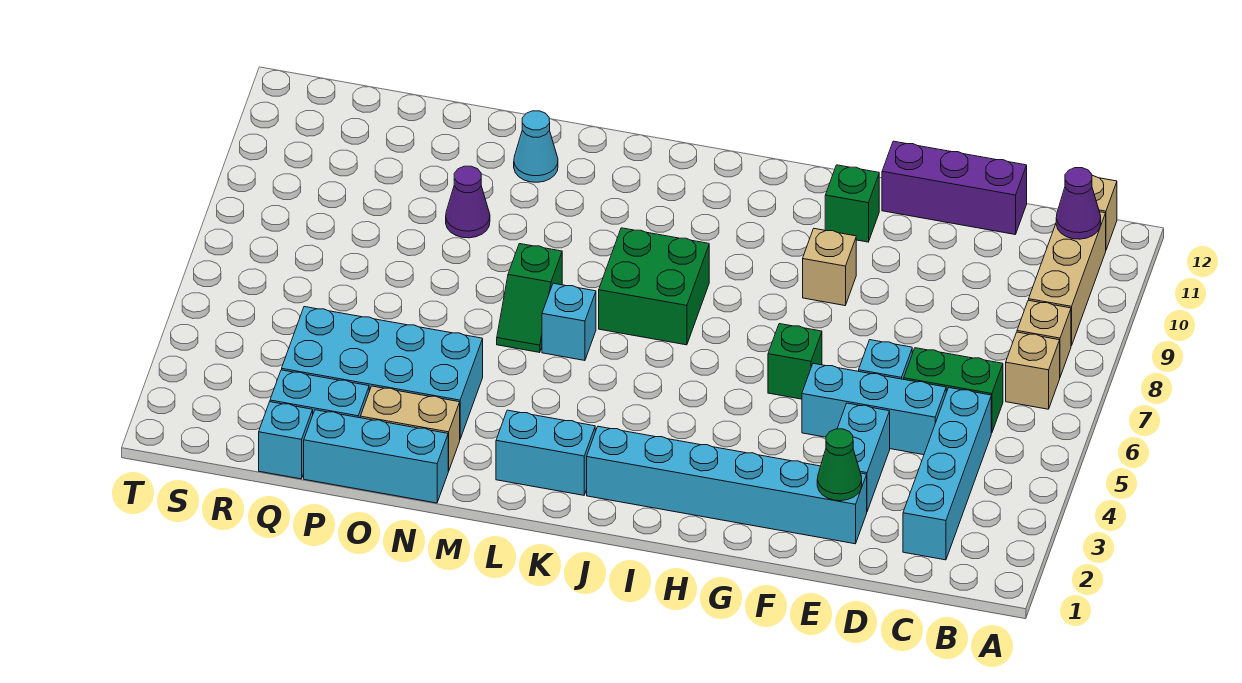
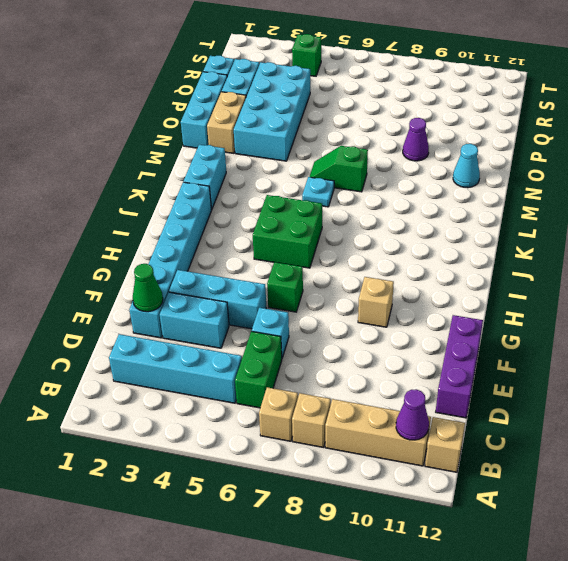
cyan 1x3 brick [802,363,946,455] -> cyan 1x3 brick turned to [169,270,266,329]
green 1x1 brick [825,165,879,242] -> green 1x1 brick moved to [292,34,321,76]
green 2x2 brick [599,228,709,345] -> green 2x2 brick moved to [253,195,322,268]
cyan 1x1 brick [542,283,596,361] -> cyan 1x1 plate [302,177,334,207]

